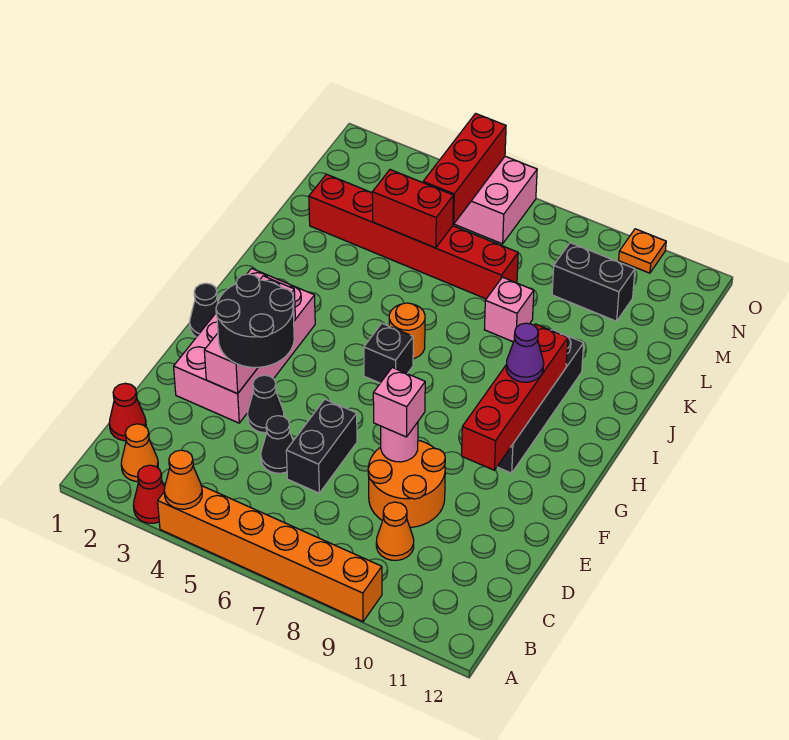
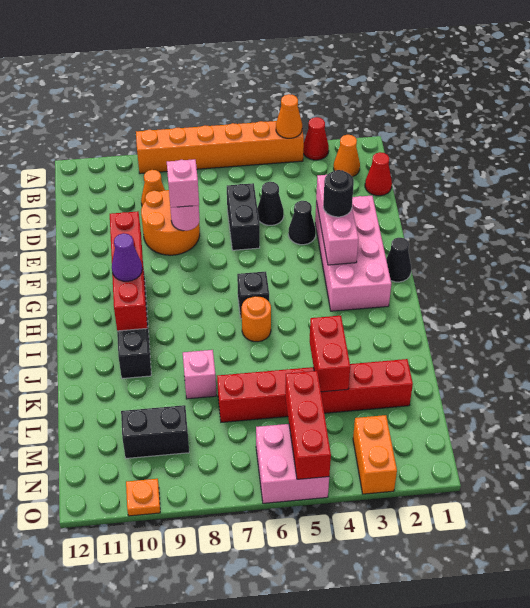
black 2x2 round brick [216,274,294,367] -> black 1x1 round brick [323,170,354,217]
red 1x2 brick [372,170,453,248] -> red 1x2 brick turned to [310,316,350,392]
none -> orange 1x2 brick [353,415,397,494]

